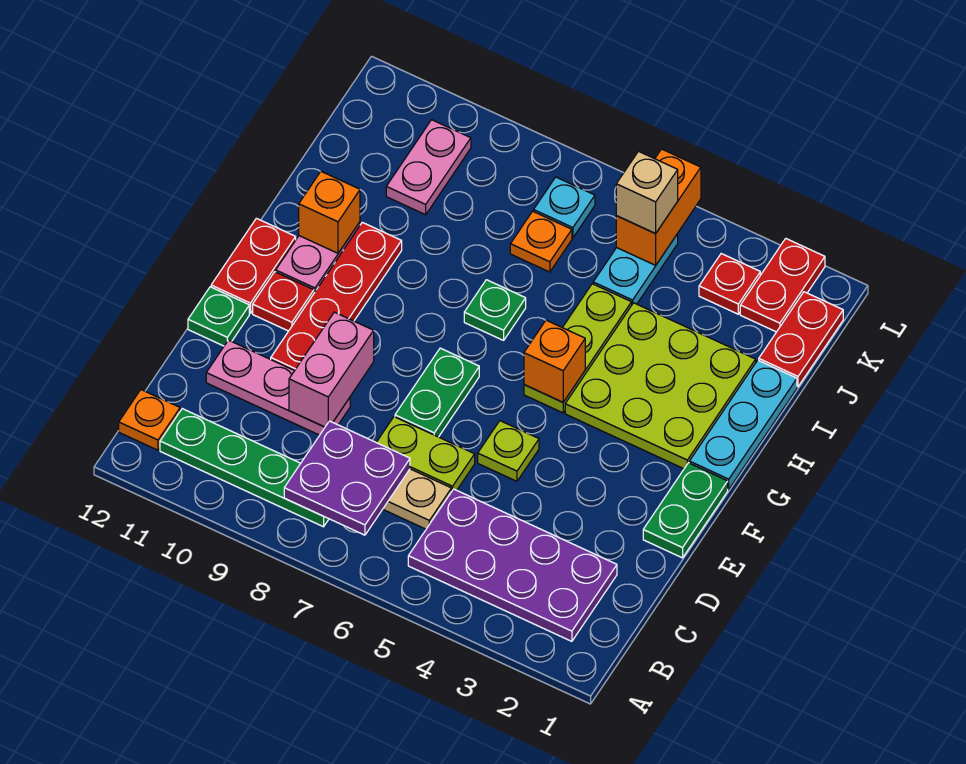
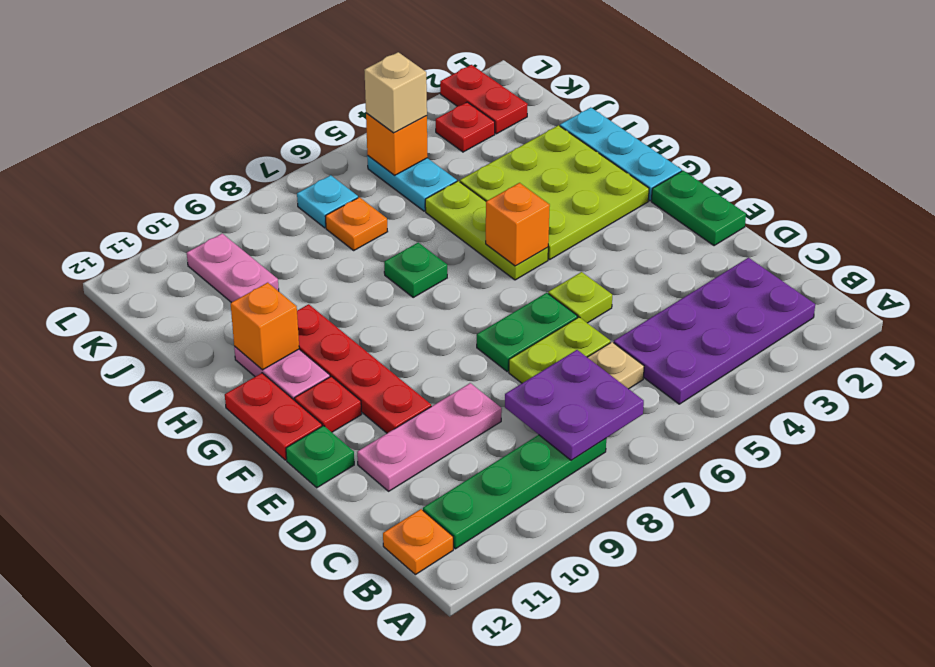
pink 1x2 brick [289,312,374,427] -> none
green 1x2 plate [395,348,479,437] -> green 1x2 plate turned to [477,293,577,372]
red 1x2 plate [759,292,843,387] -> none
orange 1x2 brick [616,149,701,265] -> orange 1x1 brick [366,113,428,175]

